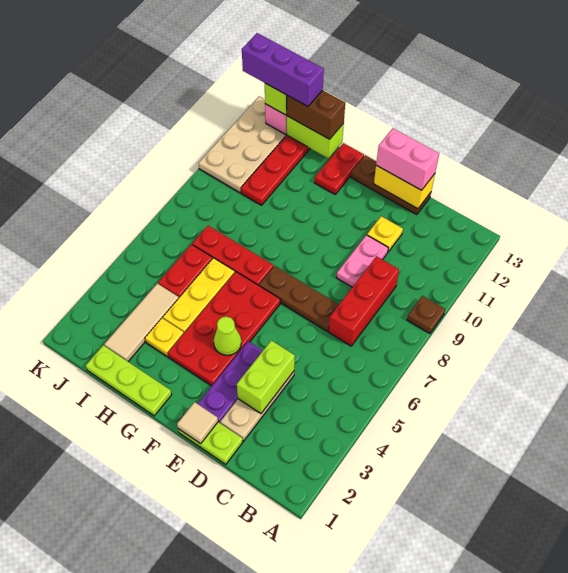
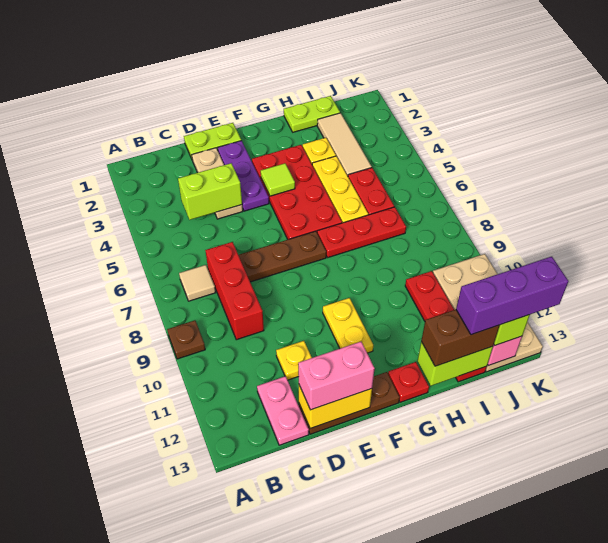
lime 1x2 brick [237,340,295,413] -> lime 1x2 brick turned to [178,163,242,220]
pink 1x2 plate [337,235,388,287] -> pink 1x2 plate moved to [257,376,309,445]
tan 1x1 tile [177,402,218,444] -> tan 1x1 tile moved to [179,265,216,301]
lime 1x1 cone [214,317,241,355] -> lime 1x1 tile [261,163,295,196]
none -> yellow 1x2 plate [323,298,373,353]
lime 1x3 plate [85,345,172,416] -> lime 1x2 plate [284,96,340,132]
red 1x2 plate [315,143,364,194] -> red 1x1 plate [388,362,429,402]

